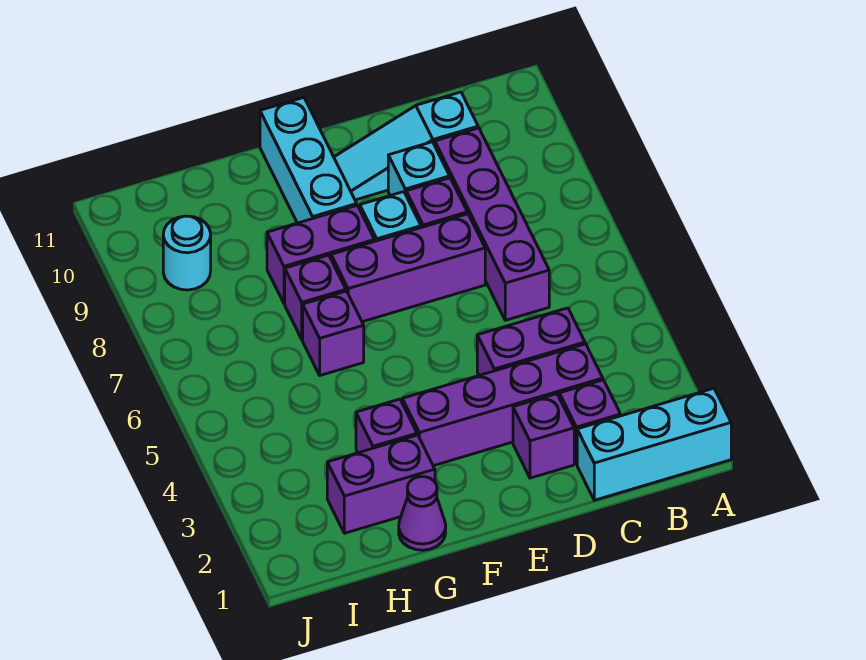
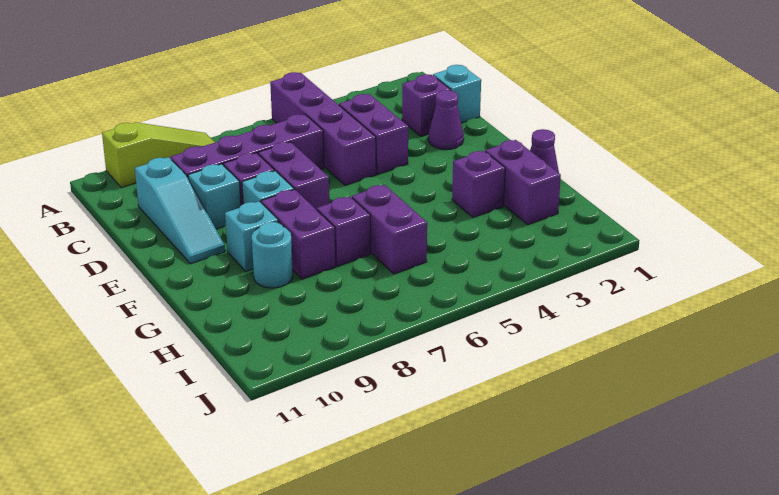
cyan 1x3 brick [577,388,731,500] -> cyan 1x1 brick [433,65,481,123]
none -> lime 1x3 slope [102,122,215,188]
purple 1x4 brick [402,344,603,466] -> purple 1x4 brick moved to [270,72,376,185]
purple 1x1 brick [513,394,574,478] -> purple 1x1 cone [428,90,464,150]
purple 1x3 brick [331,214,485,322] -> purple 1x2 brick [258,142,329,210]
cyan 1x3 brick [260,98,357,223] -> cyan 1x1 brick [225,201,278,271]
purple 1x1 brick [303,291,364,375] -> purple 1x2 brick [352,185,427,274]
cyan 1x1 round brick [163,216,211,290] -> cyan 1x1 round brick moved to [252,222,293,288]

